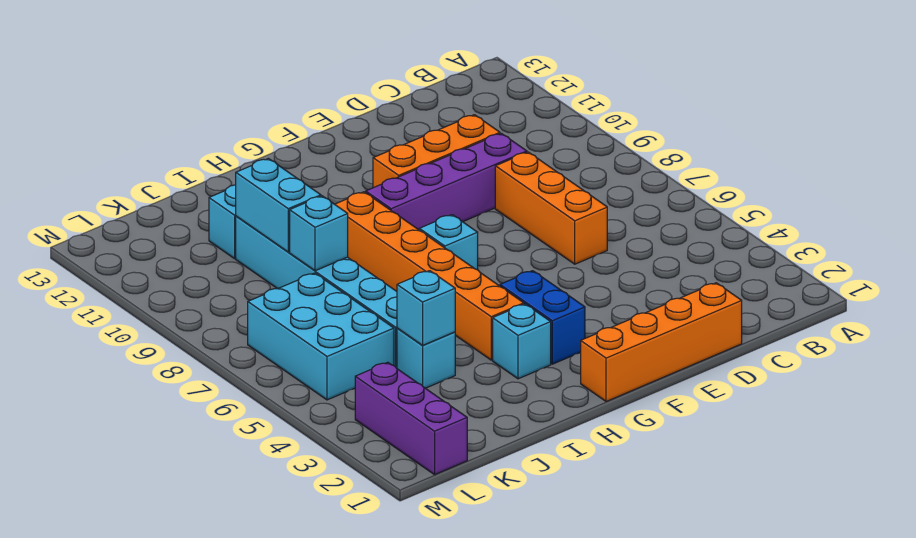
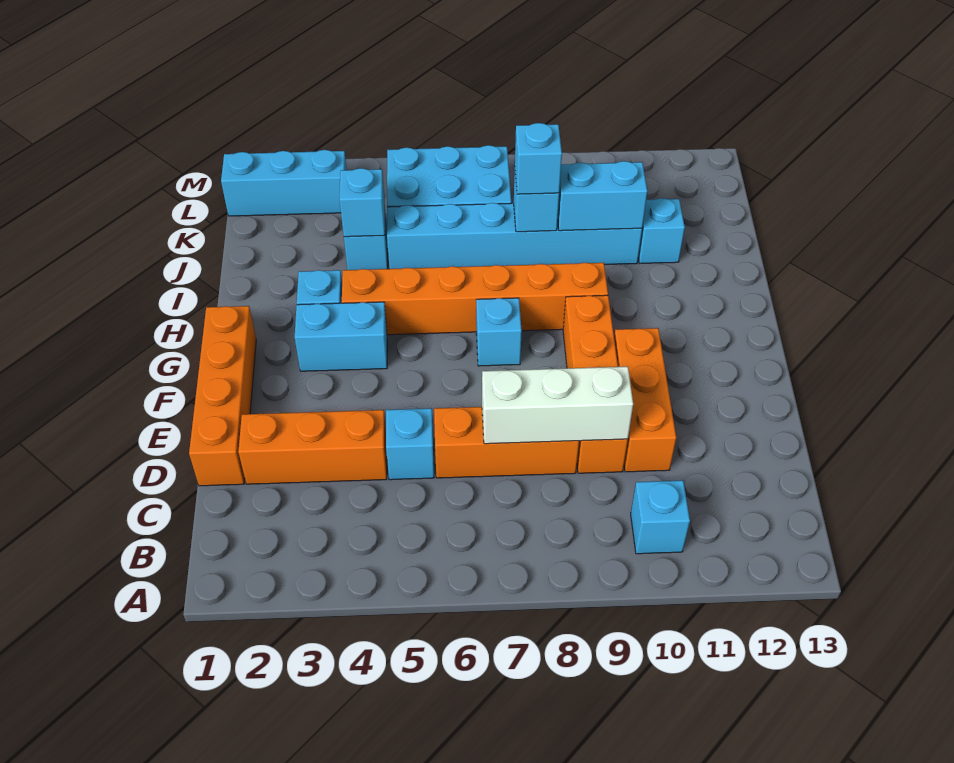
none -> cyan 1x1 brick [631,480,690,554]
none -> orange 1x3 brick [238,410,387,484]
none -> cyan 1x1 brick [386,408,434,480]
none -> white 1x3 brick [482,367,633,444]
purple 1x4 brick [366,133,527,230] -> orange 1x4 brick [563,295,628,473]
blue 1x2 brick [500,271,585,364] -> cyan 1x2 brick [295,302,387,371]
none -> cyan 1x1 brick [515,123,562,194]
purple 1x3 brick [355,362,467,475] -> cyan 1x3 brick [221,150,347,216]

